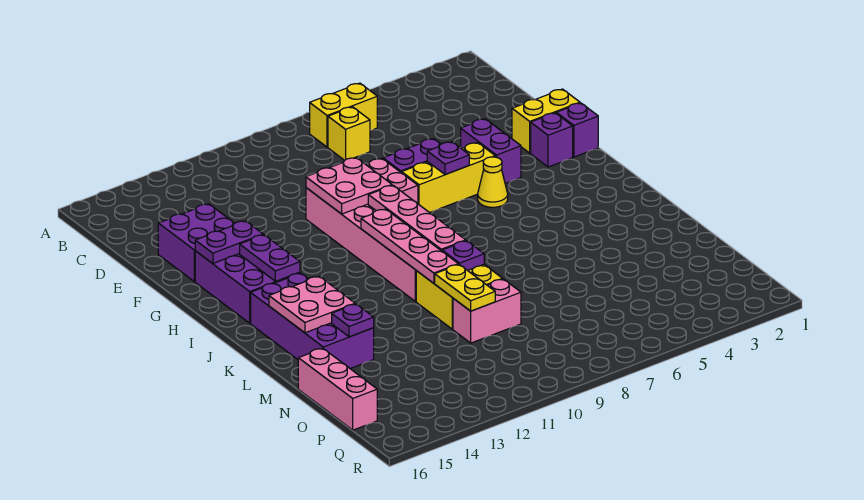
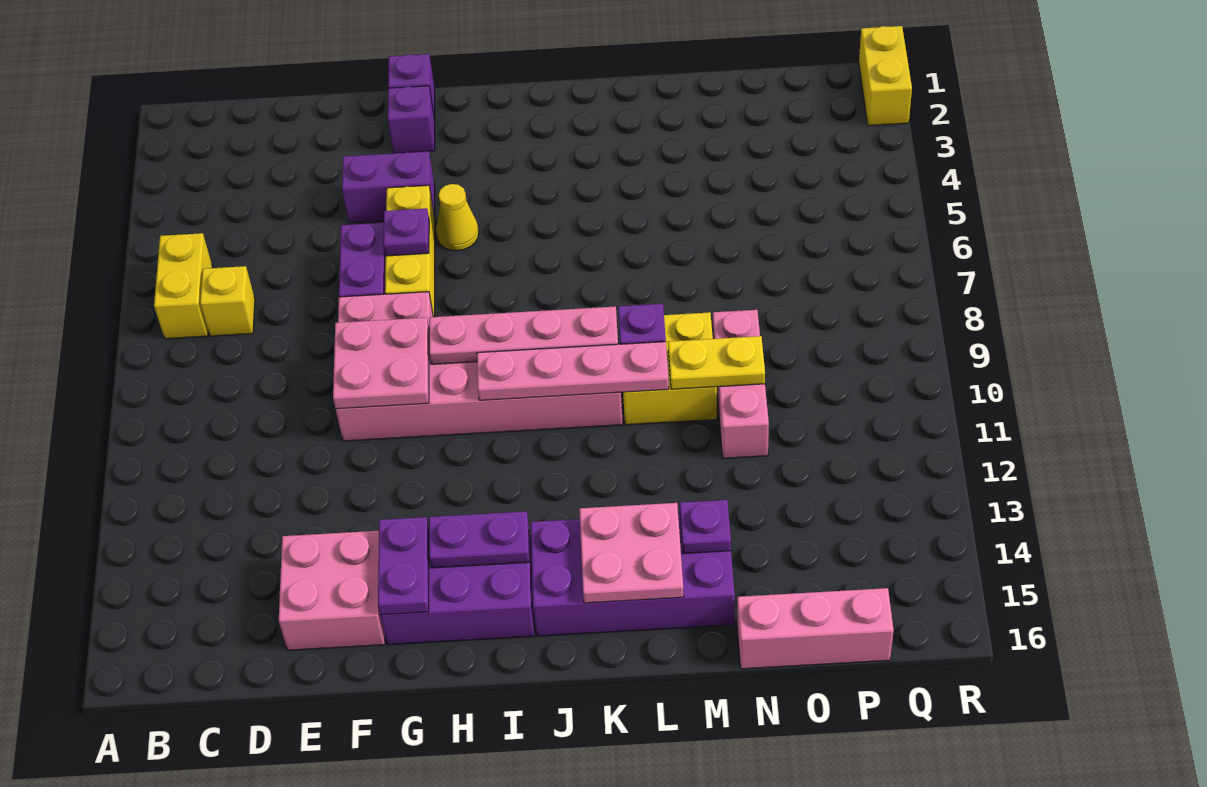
purple 2x2 brick [158,204,235,282] -> pink 2x2 brick [279,531,385,650]
yellow 1x2 brick [512,89,580,153] -> yellow 1x2 brick moved to [859,26,912,126]
pink 1x2 brick [453,279,521,343] -> pink 1x3 brick [713,310,769,458]

